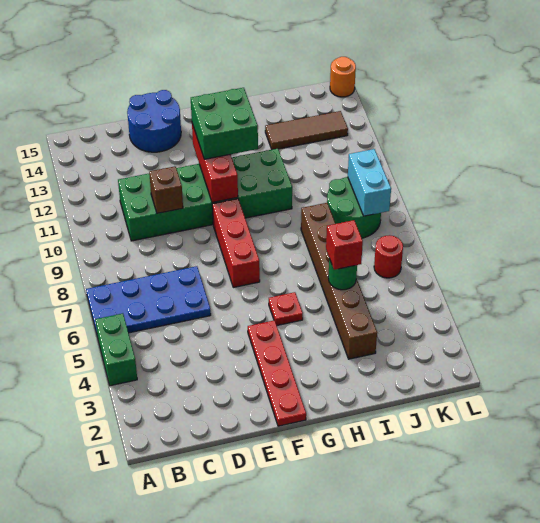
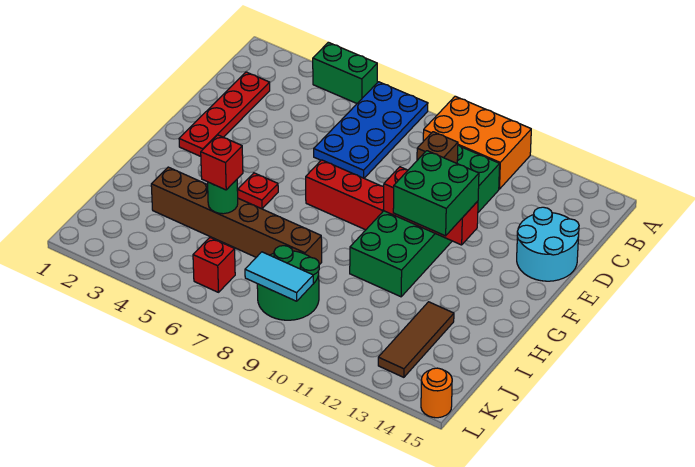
none -> orange 2x3 brick [423,96,531,189]
blue 2x2 round brick [127,90,181,152] -> cyan 2x2 round brick [517,207,579,281]
red 1x4 plate [248,320,306,426] -> red 1x4 plate turned to [179,72,270,156]
red 1x1 round brick [374,235,403,278] -> red 1x1 brick [193,238,235,292]
cyan 1x2 brick [348,149,391,216] -> cyan 1x2 tile [245,252,313,301]

